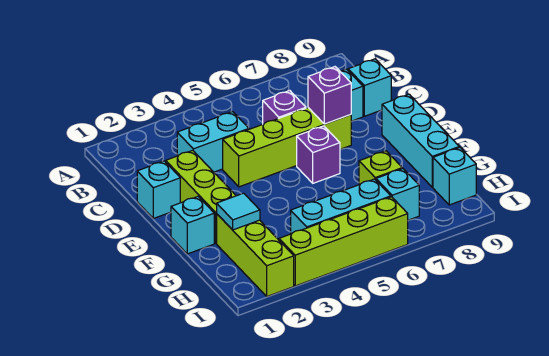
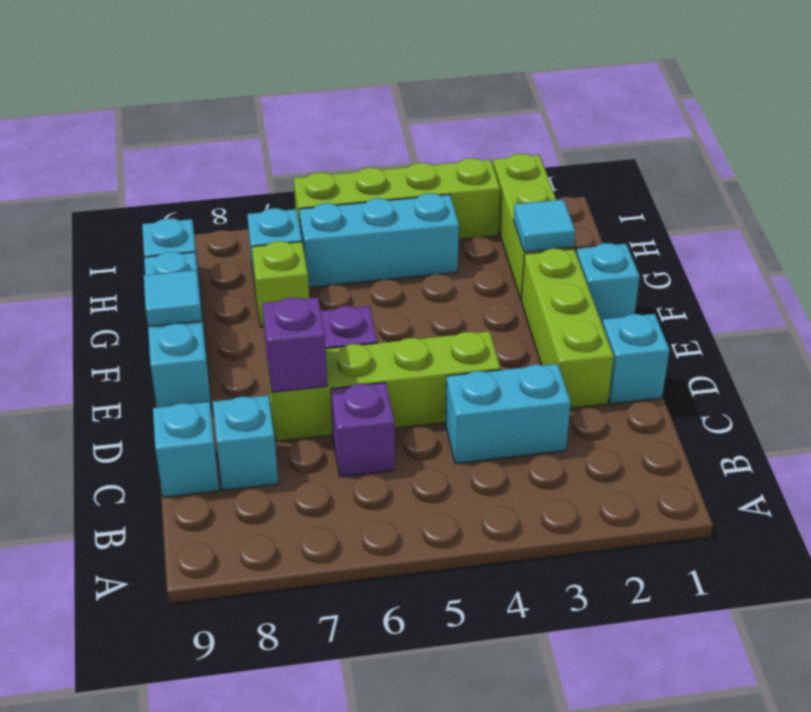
none -> cyan 1x1 tile [144,270,202,326]

